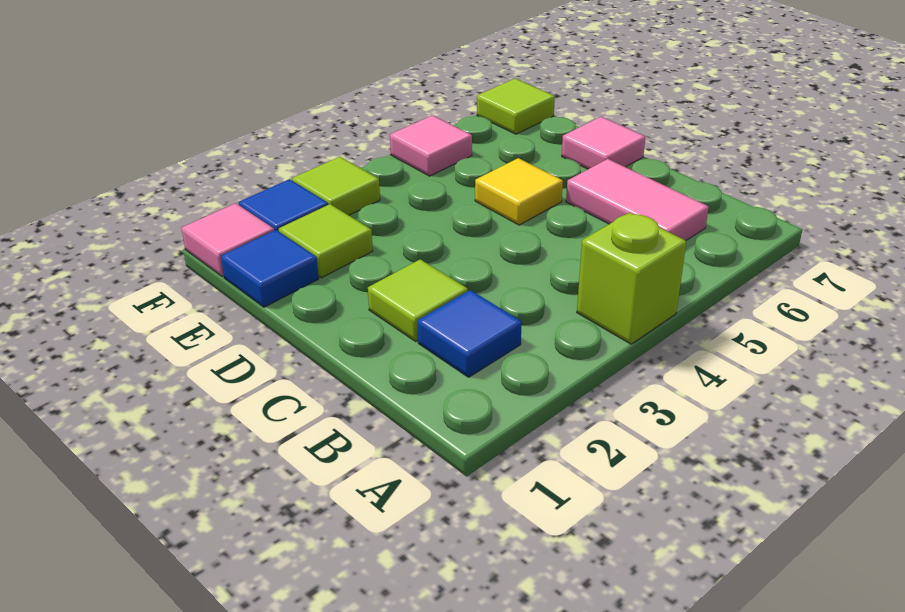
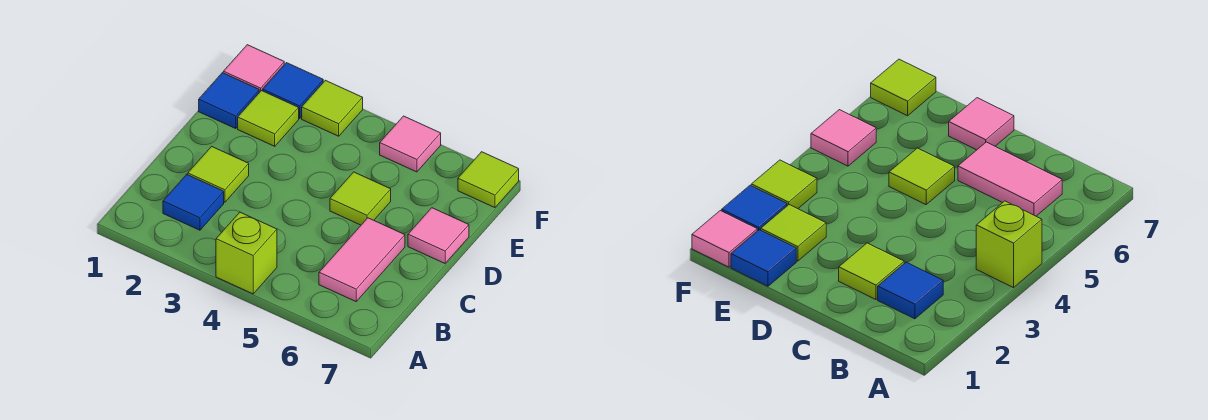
yellow 1x1 tile [475,158,563,225] -> lime 1x1 tile [330,172,391,225]

